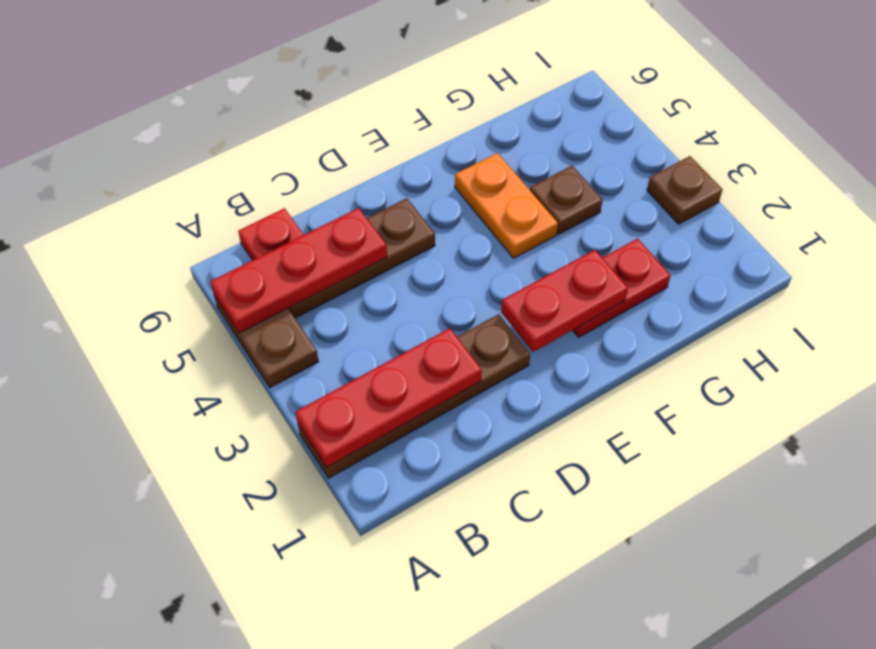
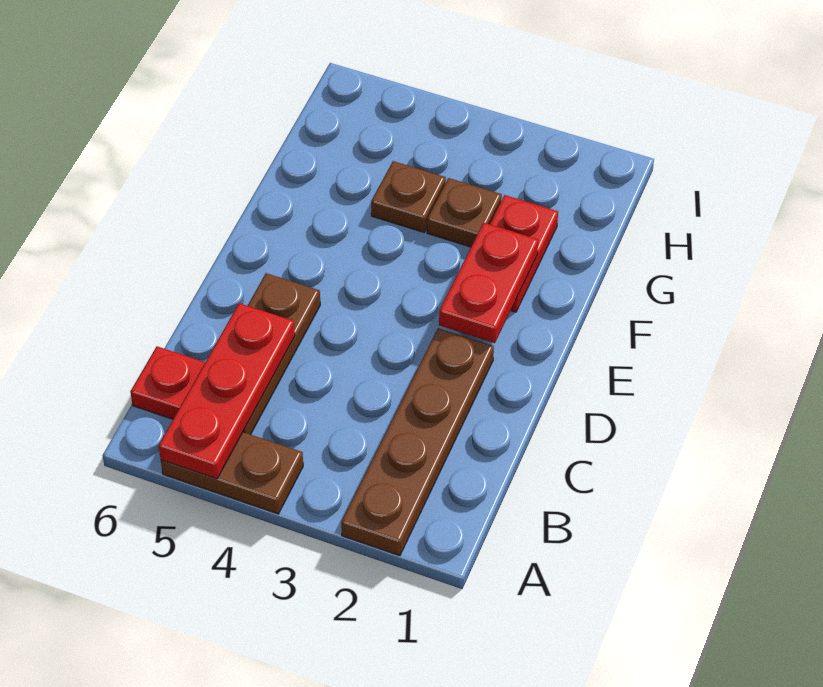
red 1x3 plate [295,328,482,467] -> none
orange 1x2 plate [455,153,558,258] -> none
brown 1x1 plate [647,156,722,224] -> brown 1x1 plate moved to [427,178,502,247]

